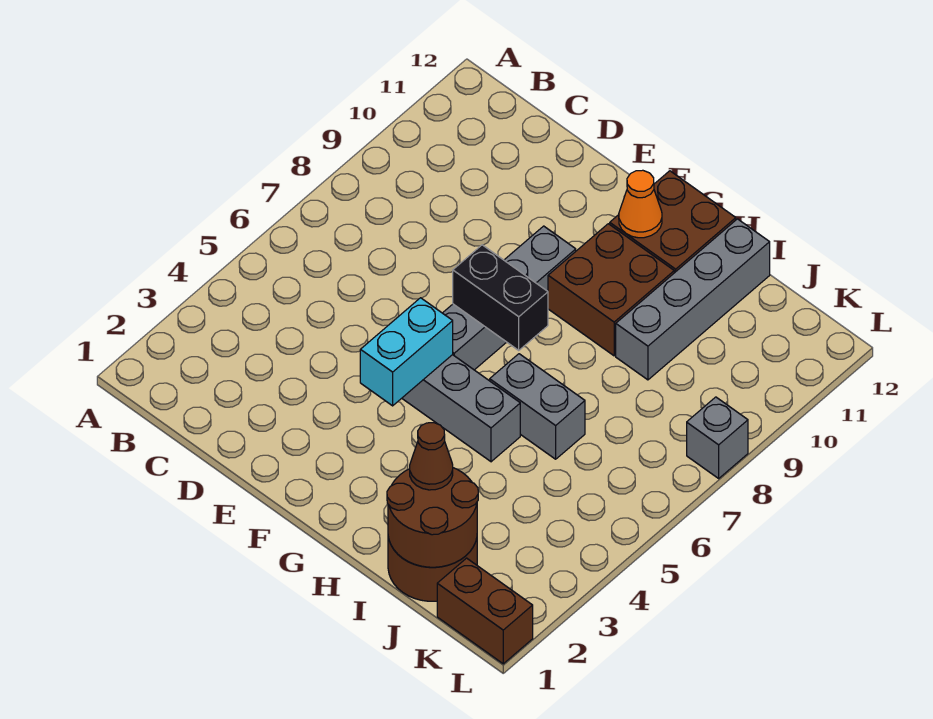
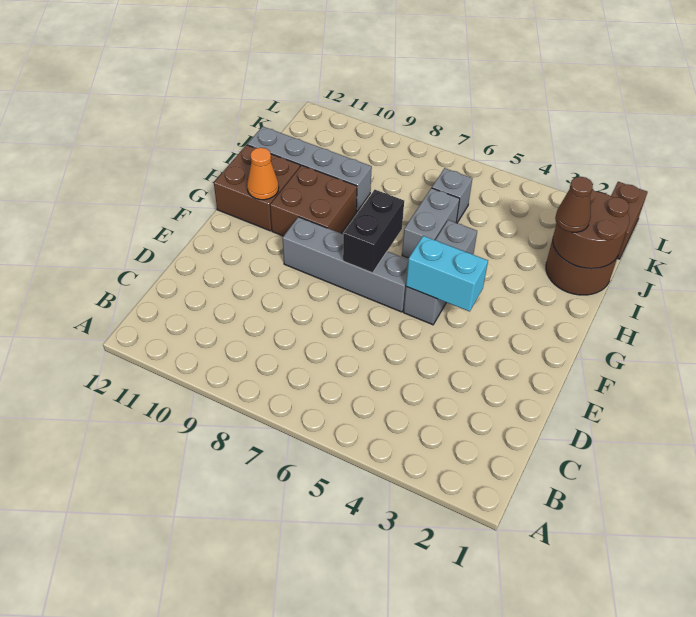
grey 1x1 brick [687,397,748,478] -> grey 1x1 brick moved to [432,168,472,223]

